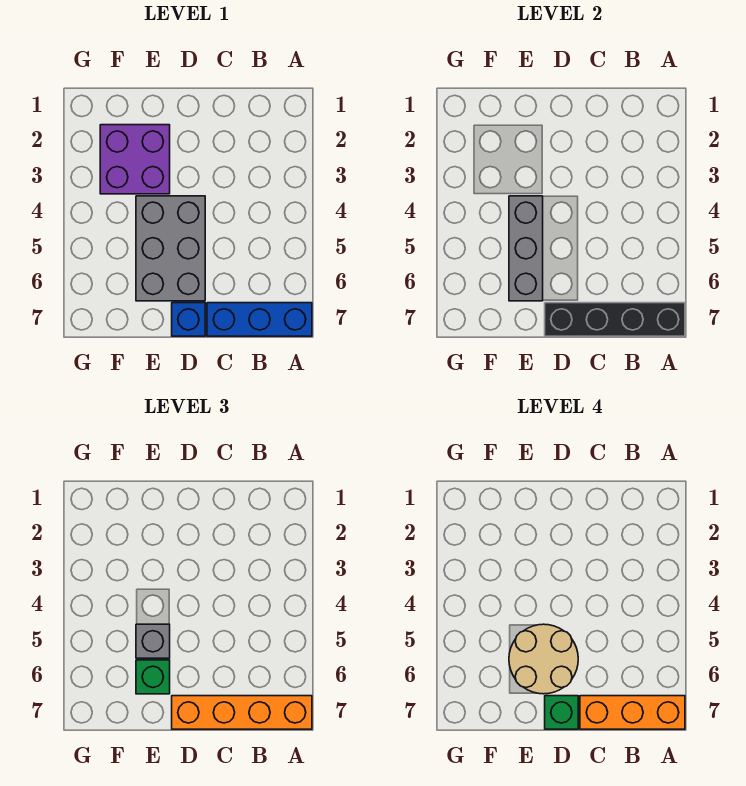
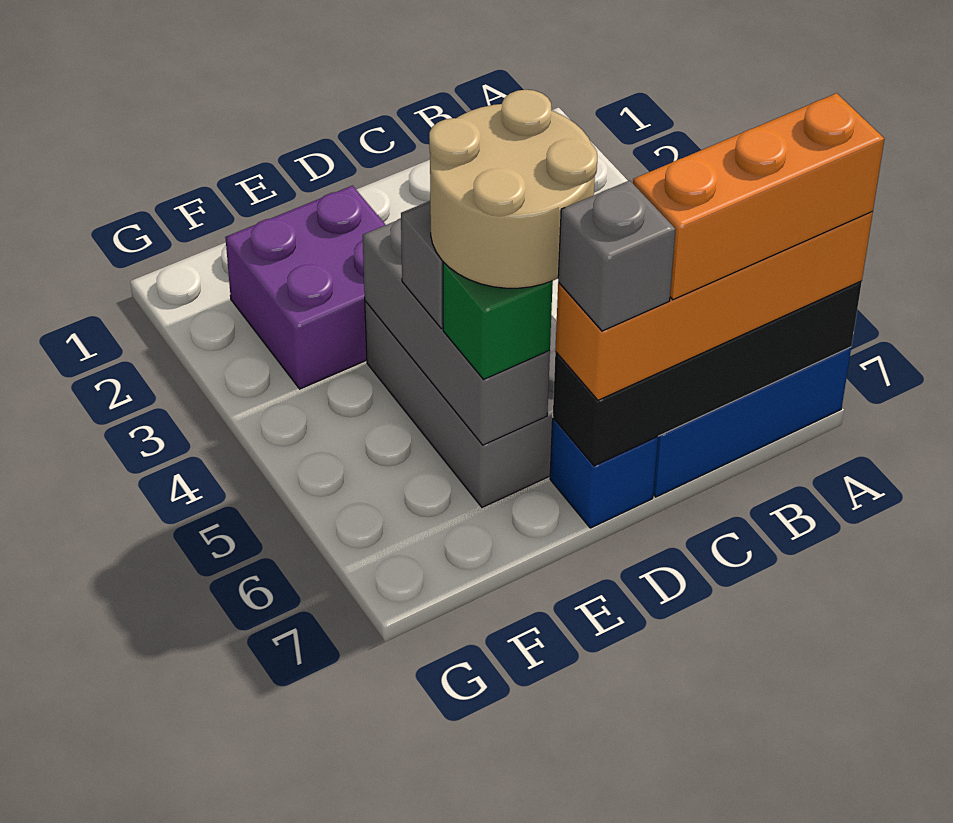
green 1x1 brick [545,696,578,729] -> grey 1x1 brick [558,180,676,331]

